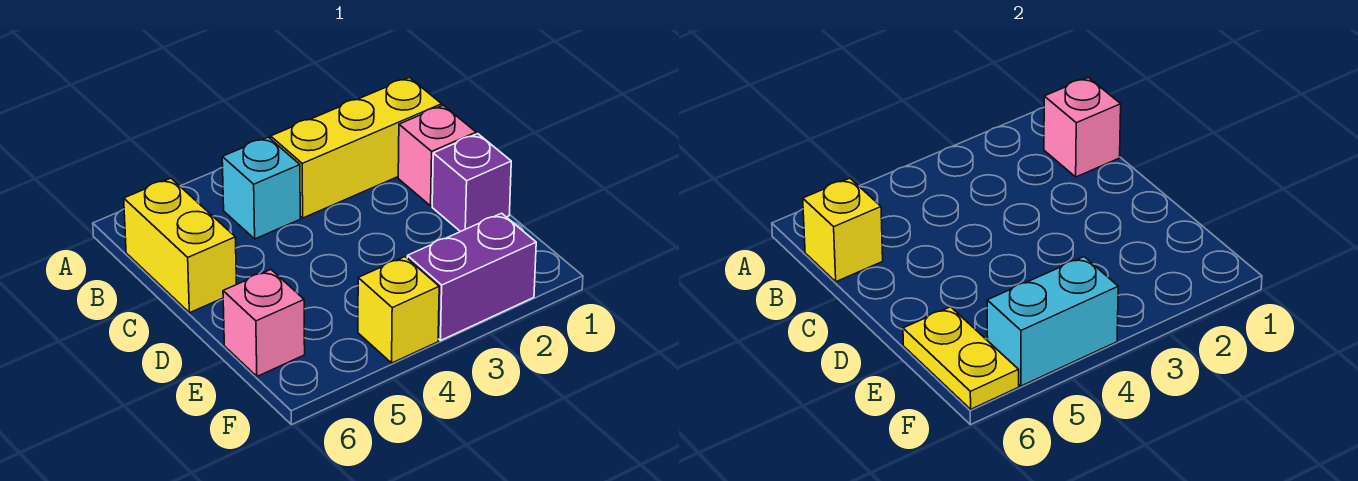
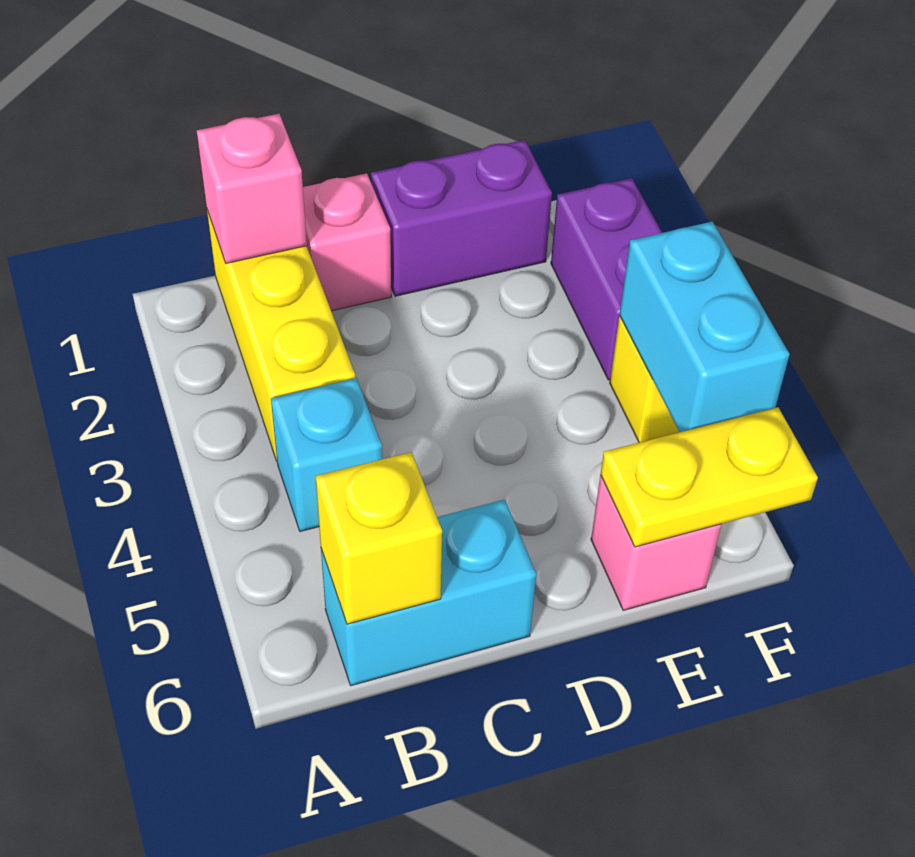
yellow 1x2 brick [124,178,236,313] -> cyan 1x2 brick [321,500,536,686]
purple 1x1 brick [432,134,511,232] -> purple 1x2 brick [371,140,552,296]

